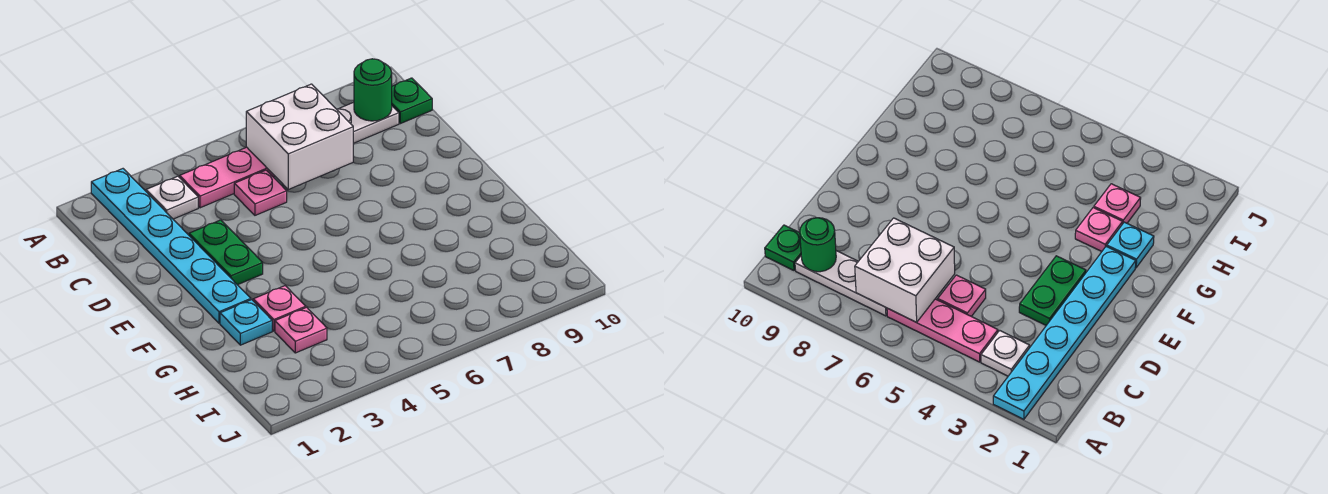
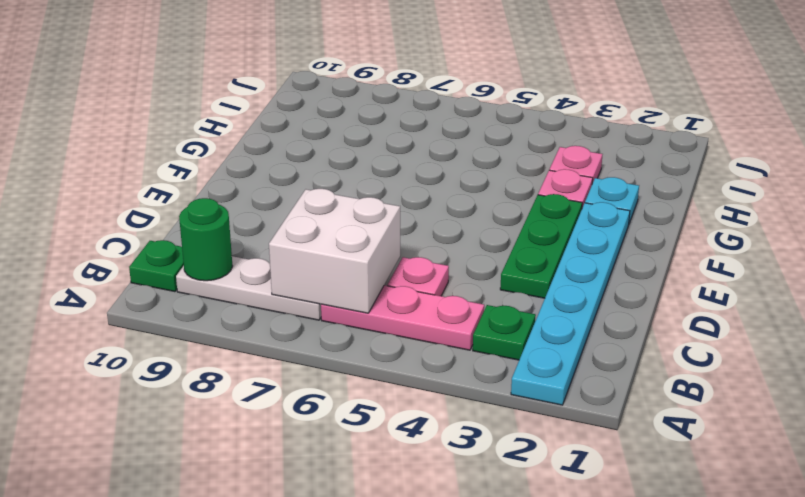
white 1x1 plate [146,176,198,219] -> green 1x1 plate [473,305,536,360]
green 1x2 plate [189,220,263,285] -> green 1x3 plate [500,194,582,298]

